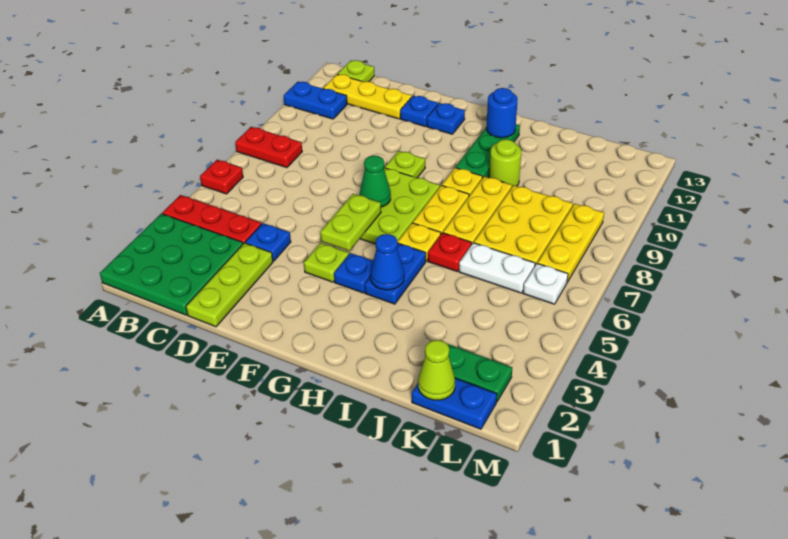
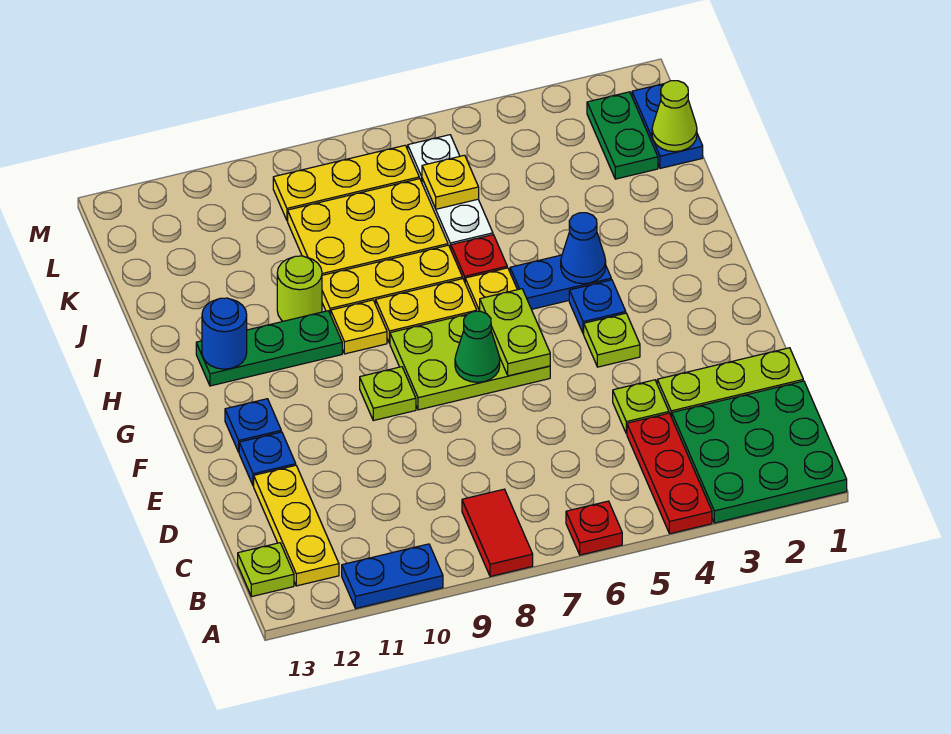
red 1x2 plate [235,127,302,168] -> red 1x2 tile [462,489,533,576]
blue 1x2 plate [284,82,347,119] -> blue 1x2 plate turned to [342,544,443,608]
blue 1x1 plate [245,223,291,261] -> lime 1x1 plate [613,380,669,434]
lime 1x2 plate [320,194,381,251] -> lime 1x2 plate turned to [480,289,550,376]
none -> yellow 1x1 plate [422,155,479,209]

